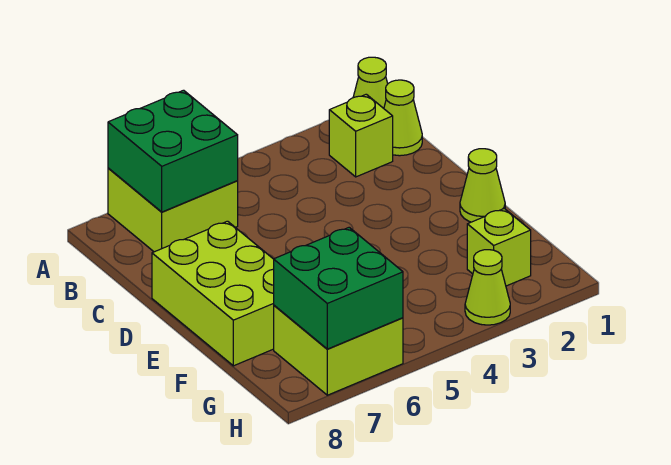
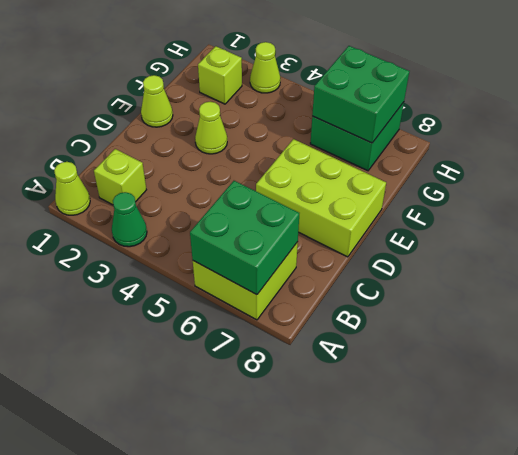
none -> green 1x1 cone [112,192,147,247]
lime 1x1 cone [384,80,422,156] -> lime 1x1 cone moved to [195,102,227,154]
lime 2x3 brick [152,221,274,366] -> lime 2x3 brick turned to [256,139,386,257]
lime 2x2 brick [274,305,403,395] -> green 2x2 brick [310,102,404,171]

